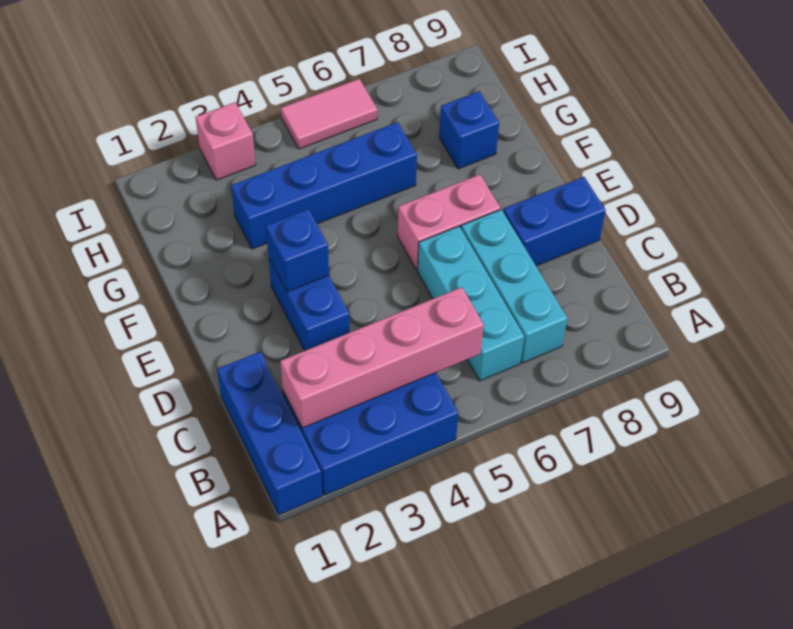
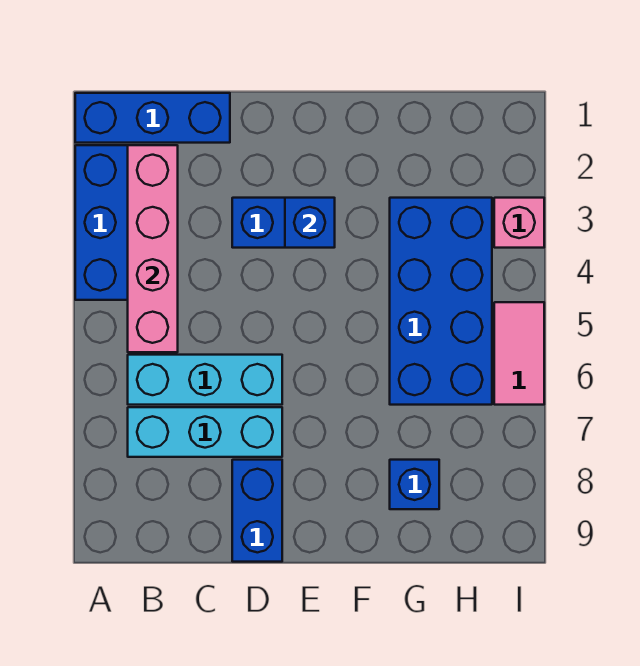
pink 1x2 brick [398,175,500,270] -> none
blue 1x4 brick [231,122,417,249] -> blue 2x4 brick [390,198,492,405]

